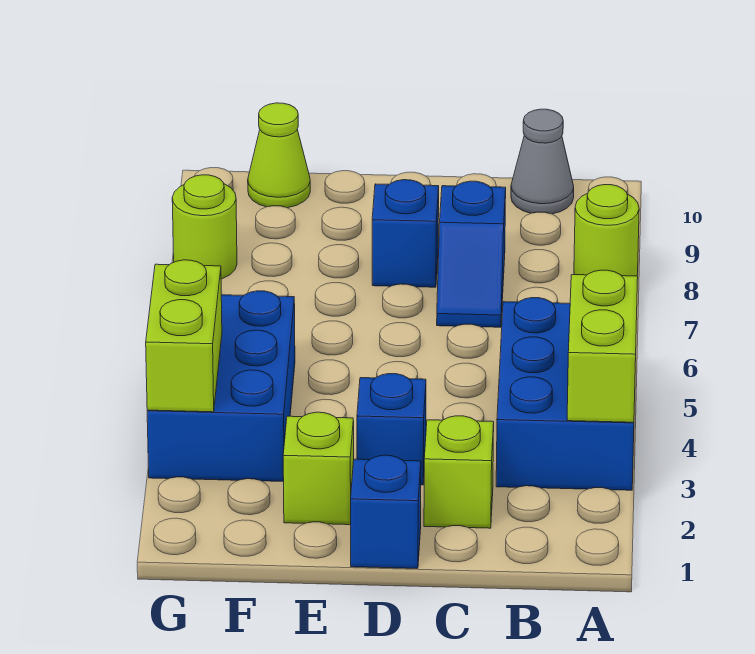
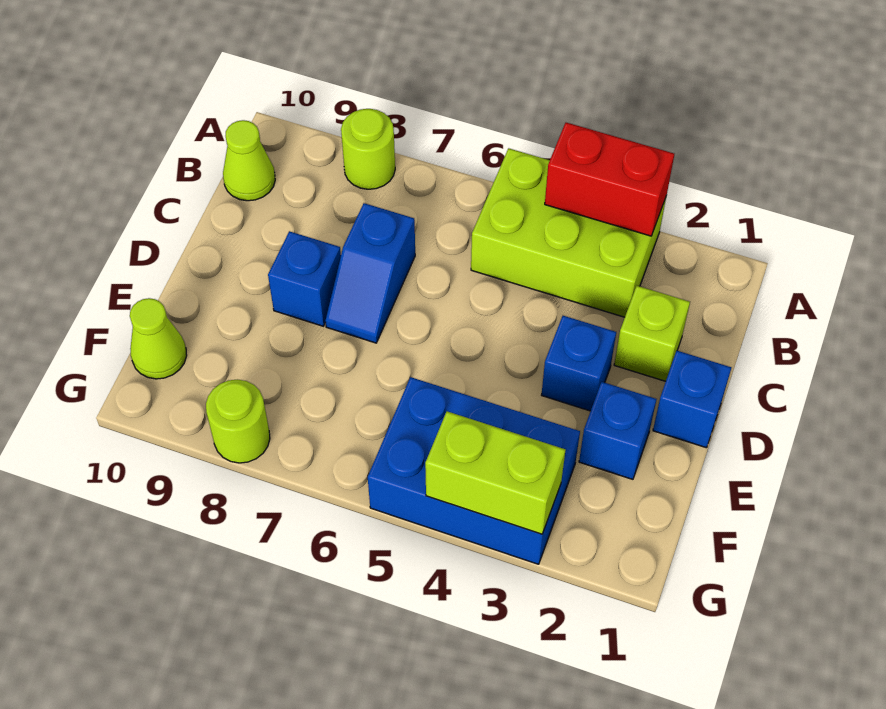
blue 2x3 brick [496,298,634,490] -> lime 2x3 brick [471,148,666,317]
lime 1x2 brick [567,270,638,422] -> red 1x2 brick [545,123,674,236]
grey 1x1 cone [511,109,574,214] -> lime 1x1 cone [223,120,275,201]
blue 1x2 slope [437,181,506,327] -> blue 1x2 slope turned to [325,203,415,343]
lime 1x1 brick [283,412,354,525] -> blue 1x1 brick [579,382,657,479]

